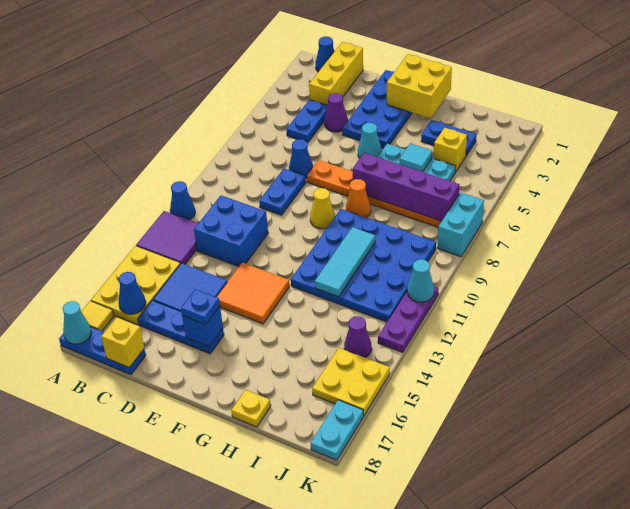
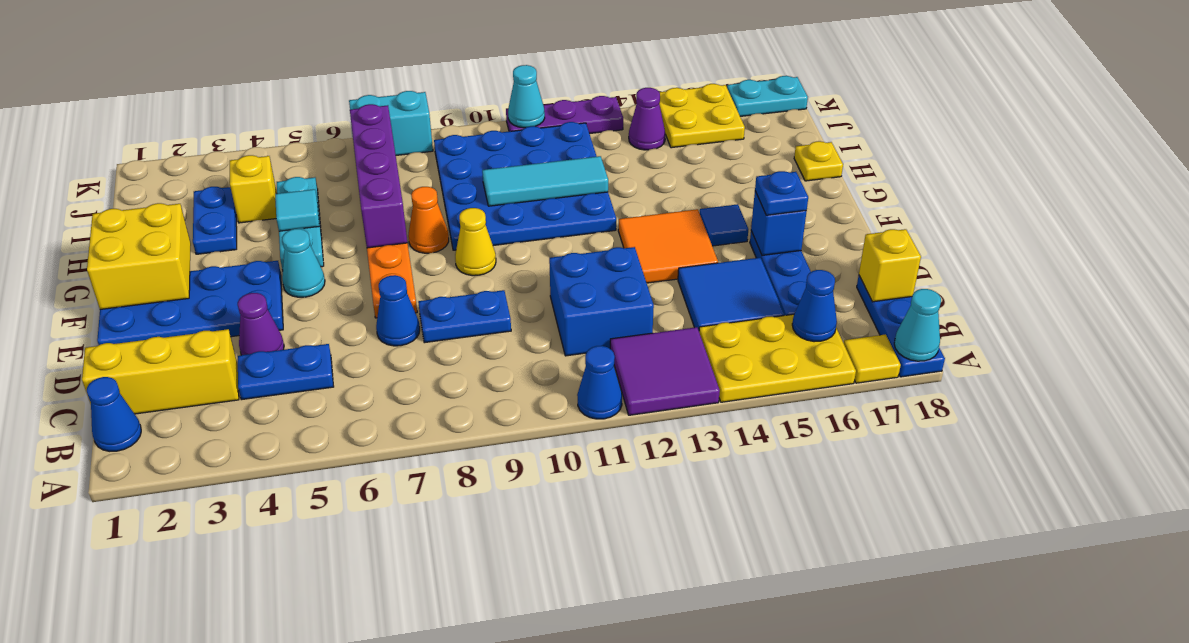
none -> blue 1x1 tile [700,204,748,246]

